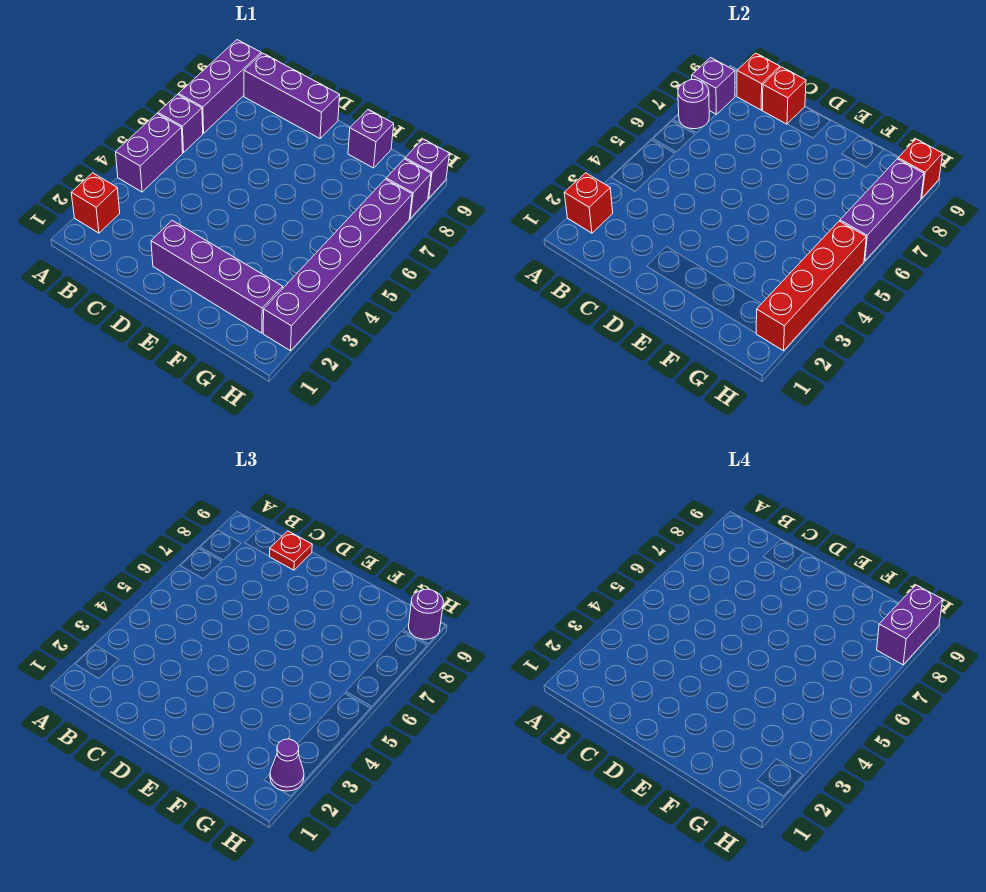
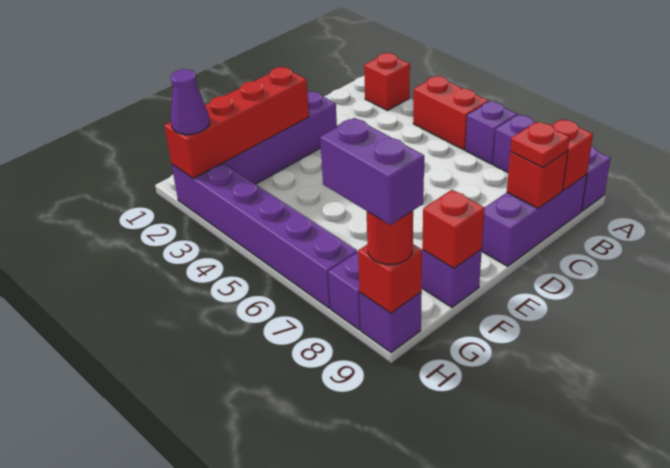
red 1x1 brick [564,173,613,233] -> red 1x1 brick moved to [422,190,485,268]
purple 1x2 brick [116,114,183,192] -> red 1x2 brick [413,76,488,150]
purple 1x1 round brick [678,79,709,129] -> none
purple 1x1 brick [692,58,735,114] -> none
red 1x4 brick [756,221,866,351] -> red 1x4 brick turned to [165,67,309,178]
purple 1x3 brick [840,159,924,261] -> none
purple 1x1 round brick [409,589,443,639] -> red 1x1 round brick [367,211,413,264]

